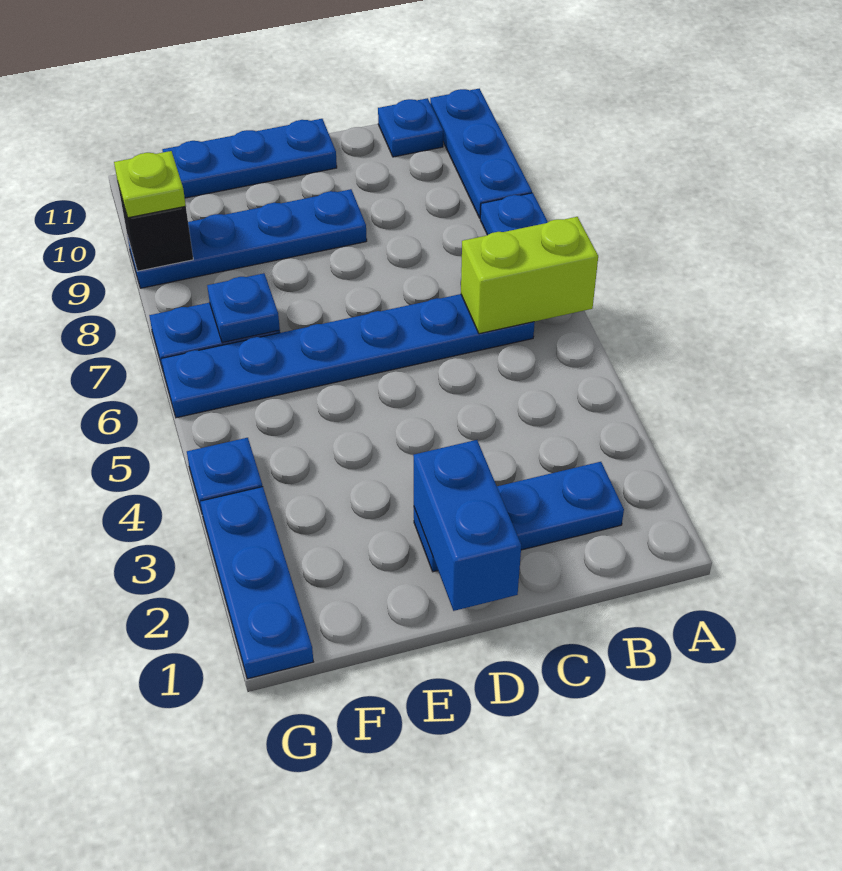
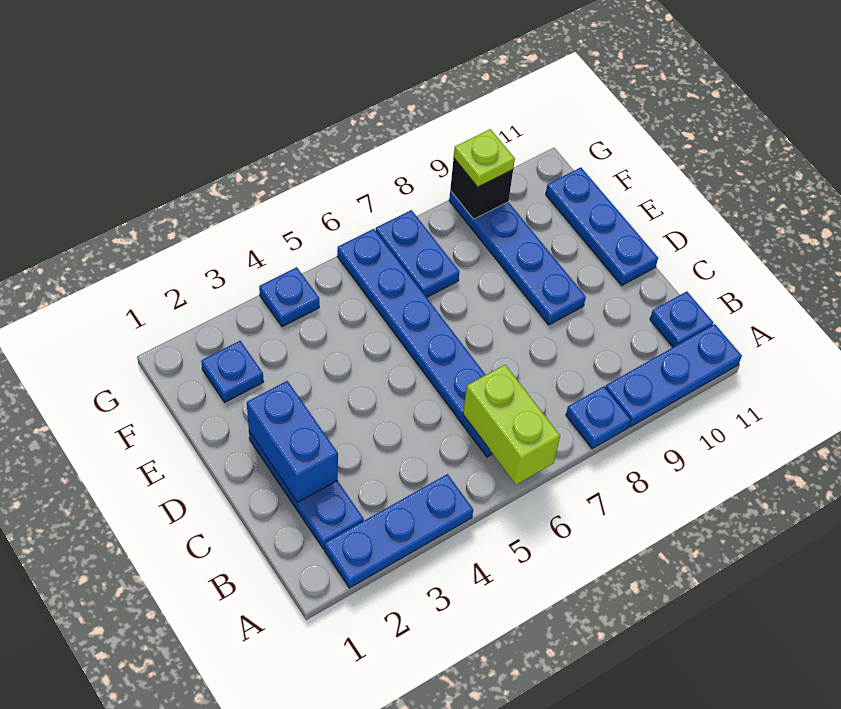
blue 1x2 brick [413,440,521,611] -> blue 1x2 brick turned to [247,381,338,502]
blue 1x1 plate [207,273,280,343] -> blue 1x1 plate moved to [201,341,264,402]
blue 1x3 plate [200,487,313,679] -> blue 1x3 plate moved to [325,474,473,588]

